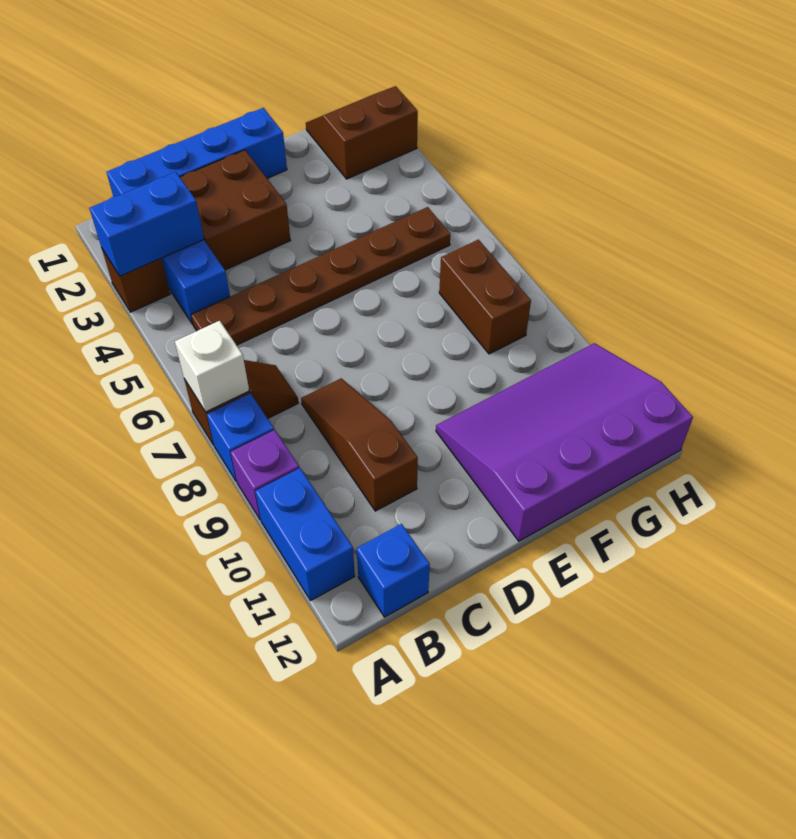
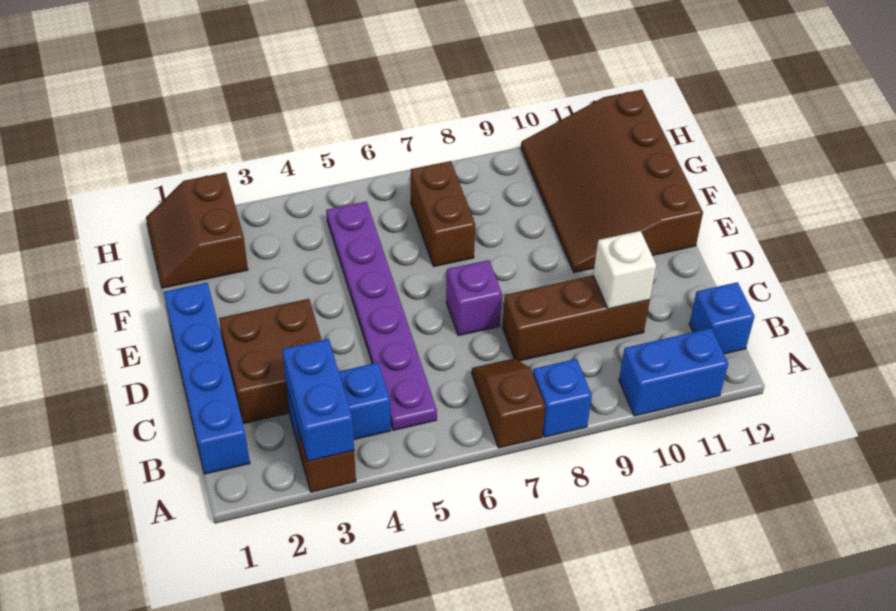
white 1x1 brick [175,321,249,412] -> white 1x1 brick moved to [593,231,656,309]
purple 1x1 brick [231,430,299,520] -> purple 1x1 brick moved to [446,260,502,336]
brown 1x6 plate [191,207,450,345] -> purple 1x6 plate [326,202,437,430]
brown 1x3 slope [301,378,418,511] -> brown 1x3 brick [503,276,650,361]
purple 3x4 slope [436,343,693,541] -> brown 3x4 slope [521,90,703,273]
brown 1x2 brick [439,240,531,354] -> brown 1x2 brick turned to [411,161,475,266]

